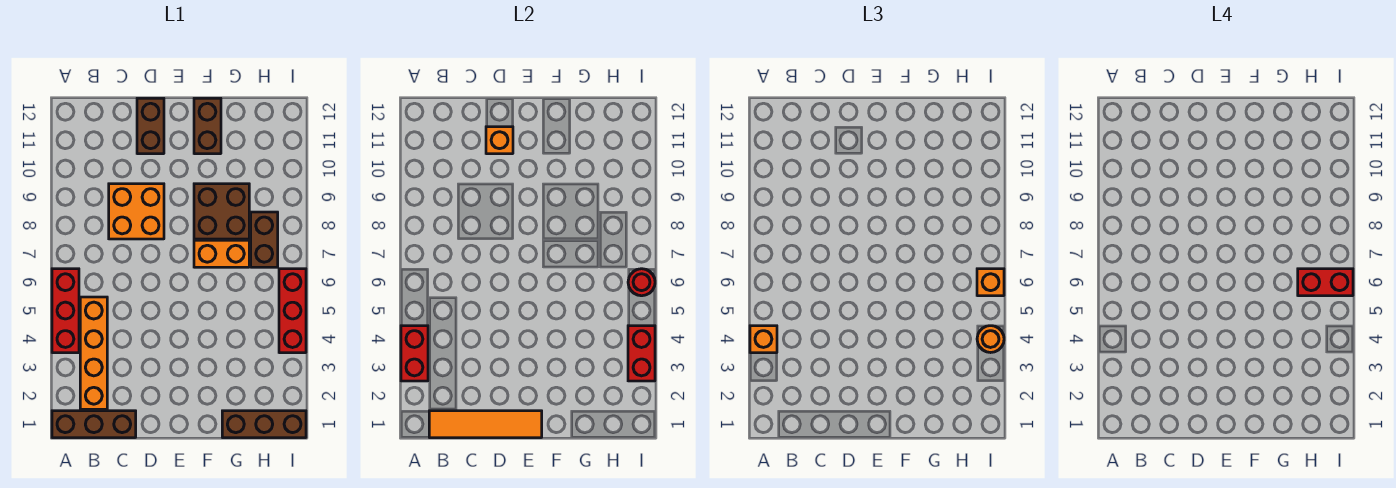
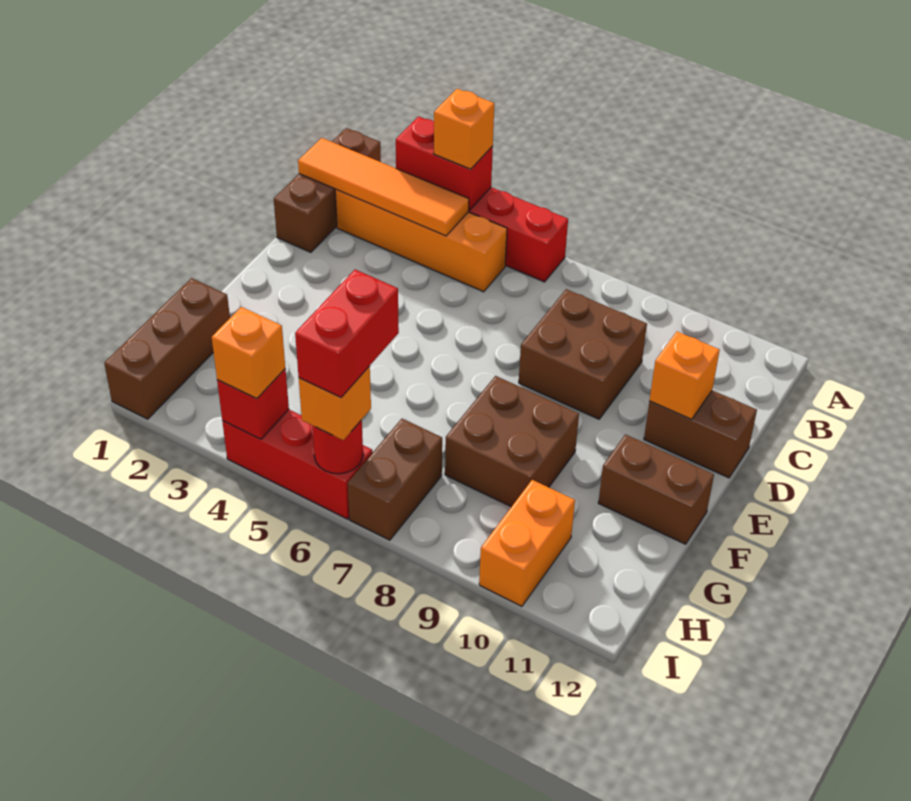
orange 1x4 tile [429,411,542,438] -> orange 1x4 tile turned to [298,138,469,236]
orange 2x2 brick [109,184,164,239] -> brown 2x2 brick [519,289,647,419]
orange 1x2 brick [194,240,249,267] -> orange 1x2 brick moved to [479,480,575,606]
brown 1x2 brick [251,212,278,267] -> brown 1x2 brick turned to [348,419,442,540]
red 1x2 brick [628,326,655,381] -> red 1x1 brick [217,369,289,439]
orange 1x1 round brick [977,326,1004,353] -> orange 1x1 brick [212,307,285,399]

